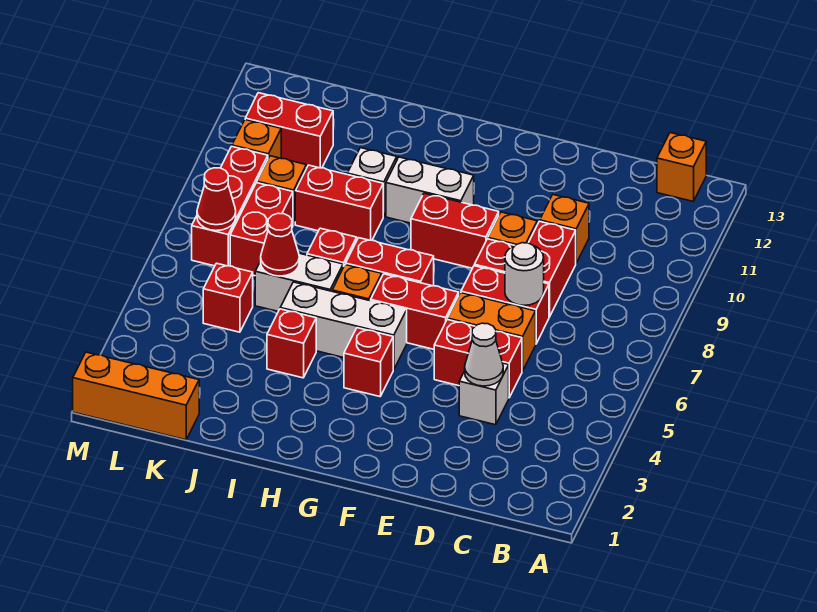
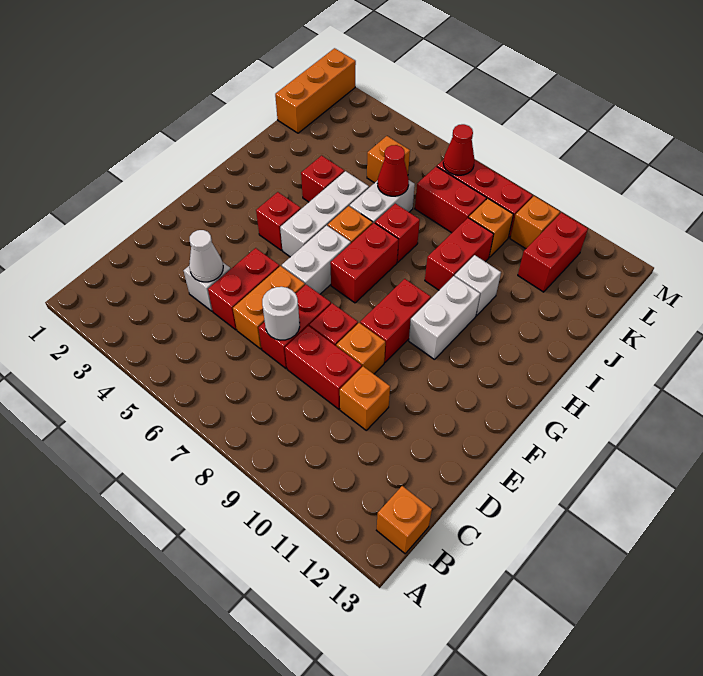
red 1x2 brick [371,274,459,349] -> white 1x2 brick [282,225,351,294]
red 1x1 brick [203,263,253,332] -> orange 1x1 brick [367,136,410,183]

